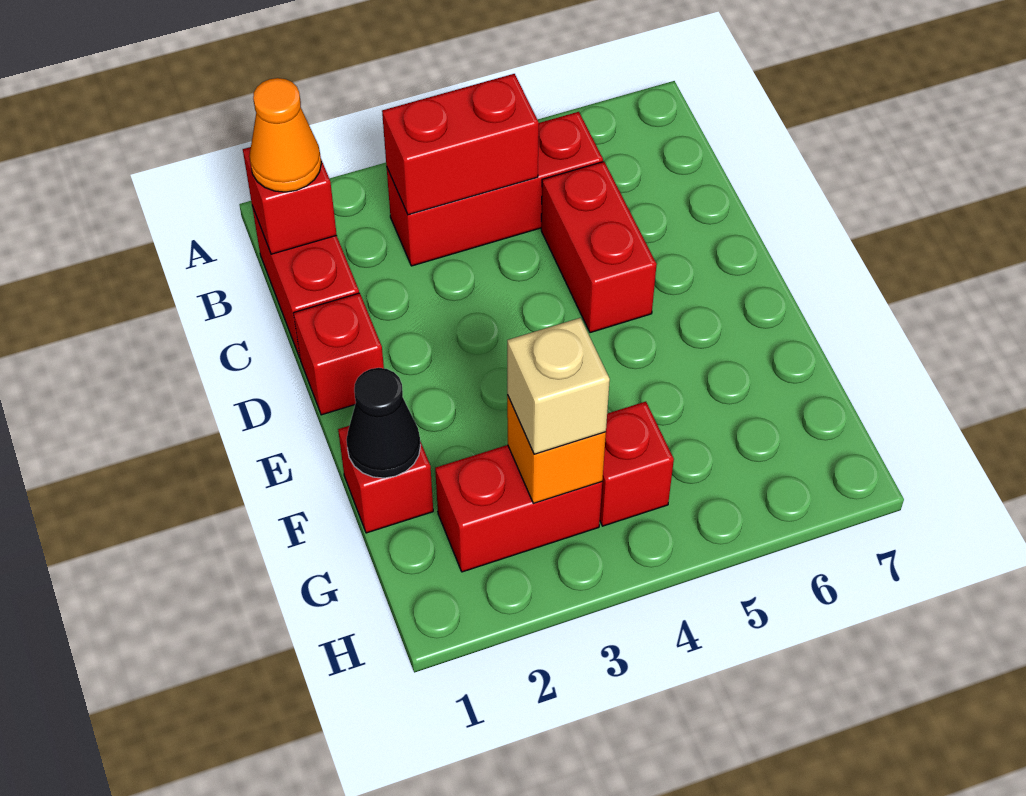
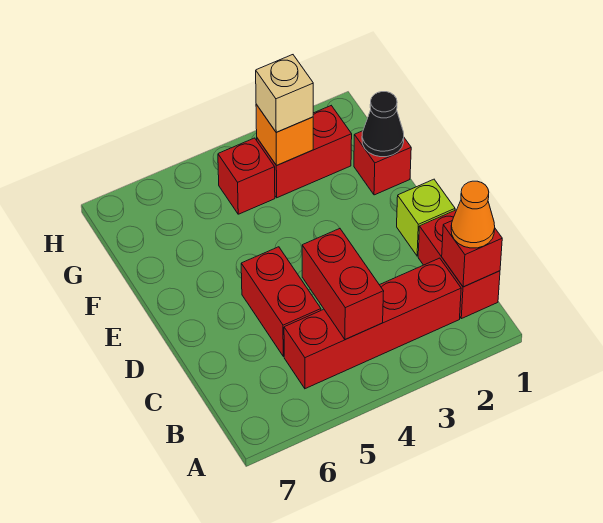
red 1x3 brick [387,112,603,266] -> red 1x4 brick [284,258,461,389]
red 1x2 brick [382,74,539,215] -> red 1x2 brick turned to [302,229,384,340]
red 1x1 brick [294,293,384,415] -> lime 1x1 brick [397,179,455,256]

